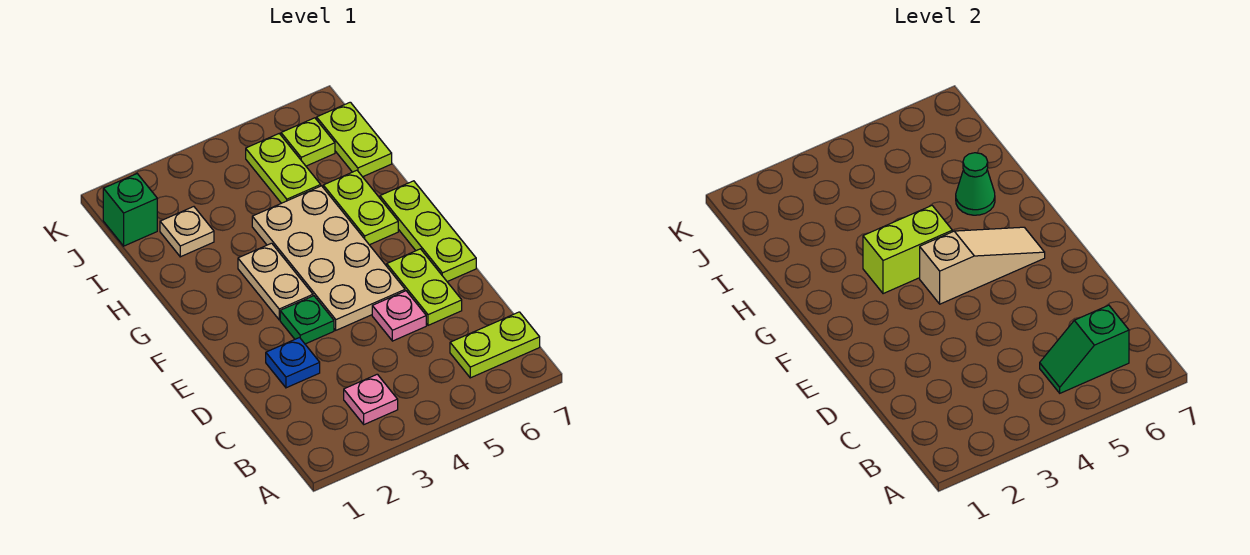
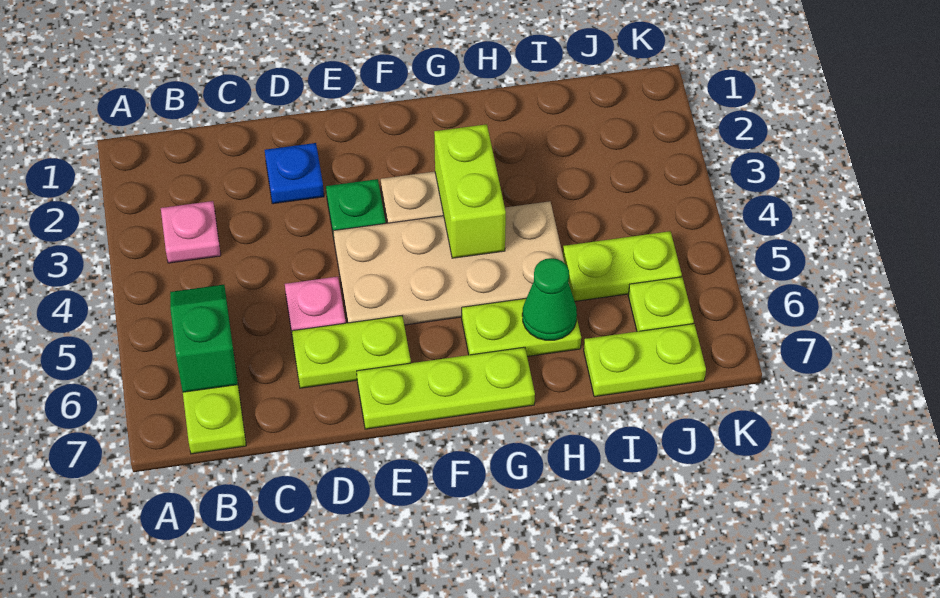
tan 1x3 slope [920,227,1045,304] -> none
tan 1x1 plate [160,207,214,257] -> none
green 1x1 brick [103,174,157,246] -> none

